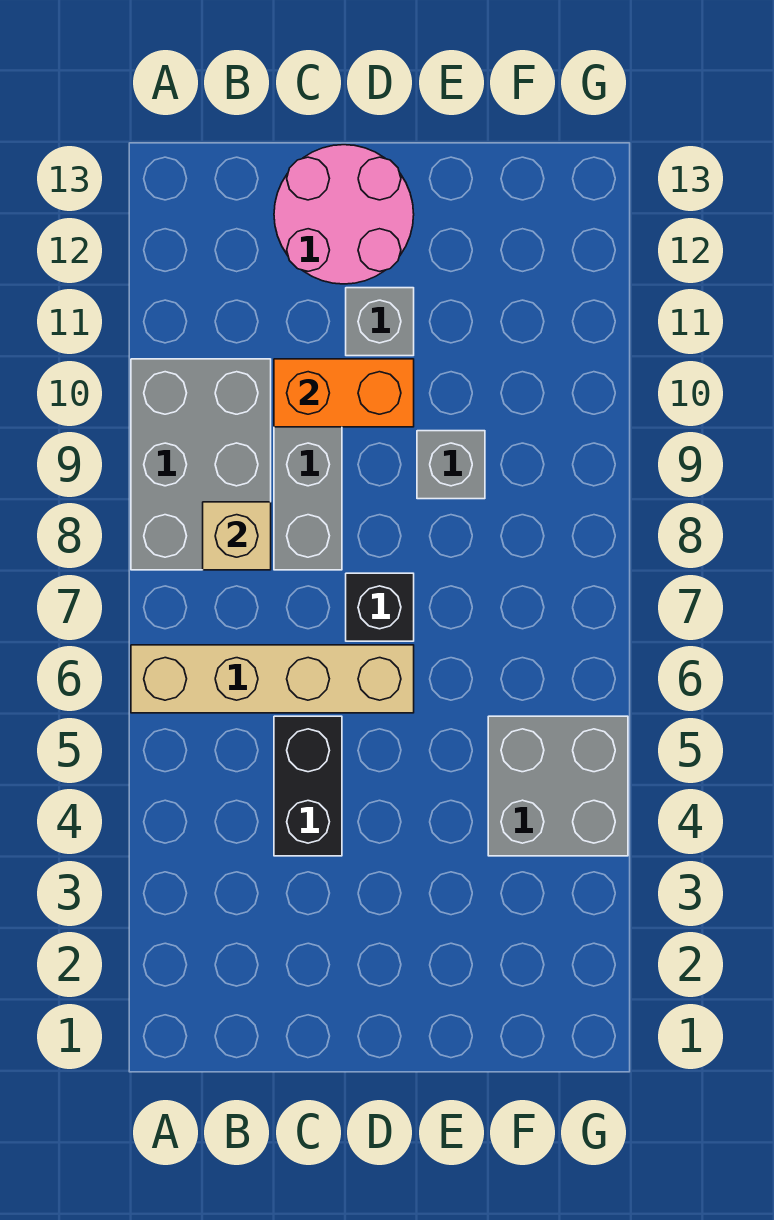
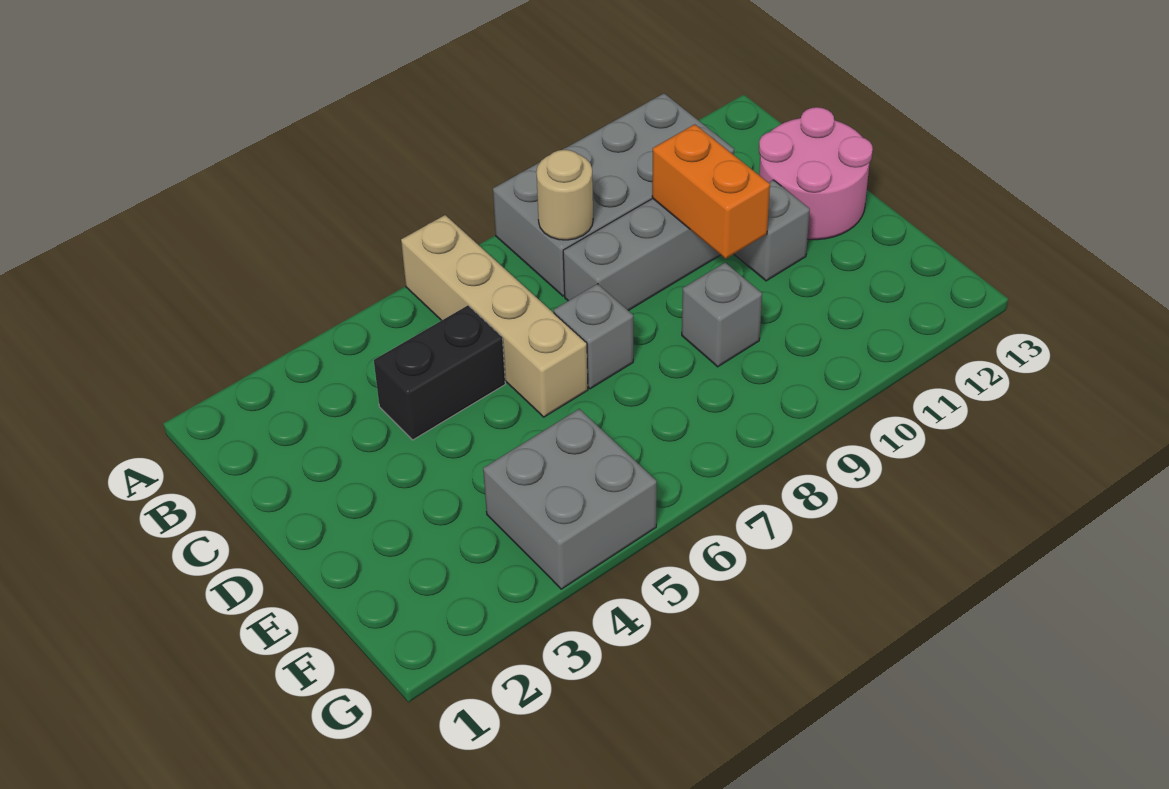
grey 2x3 brick [131,359,271,570] -> grey 2x4 brick [493,93,734,296]
tan 1x1 brick [203,502,271,570] -> tan 1x1 round brick [536,150,593,240]
black 1x1 brick [346,573,414,641] -> grey 1x1 brick [554,284,633,389]

